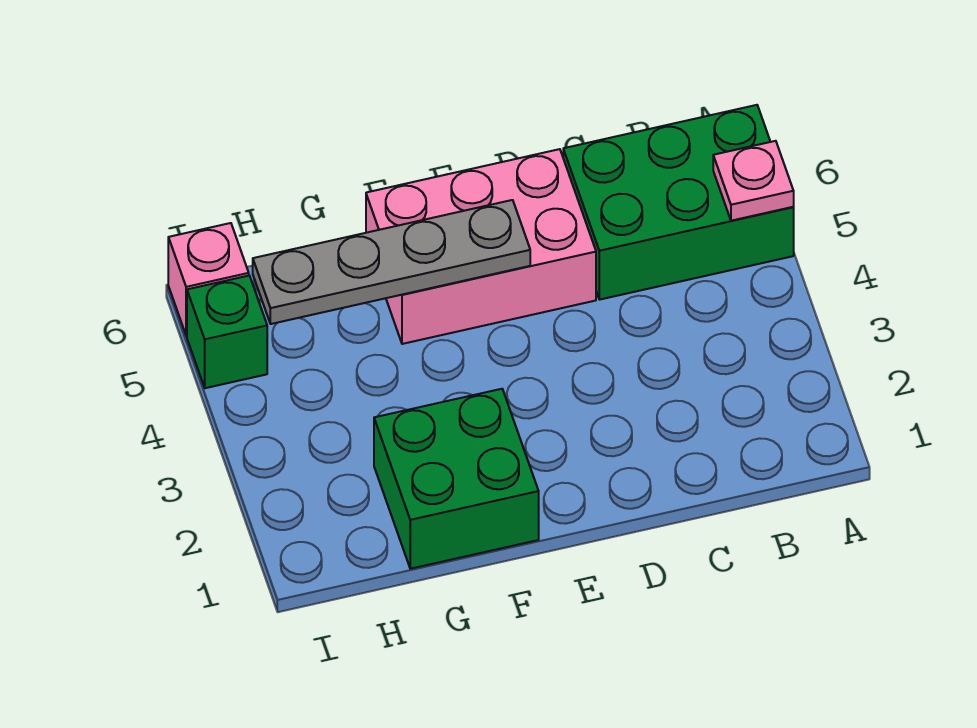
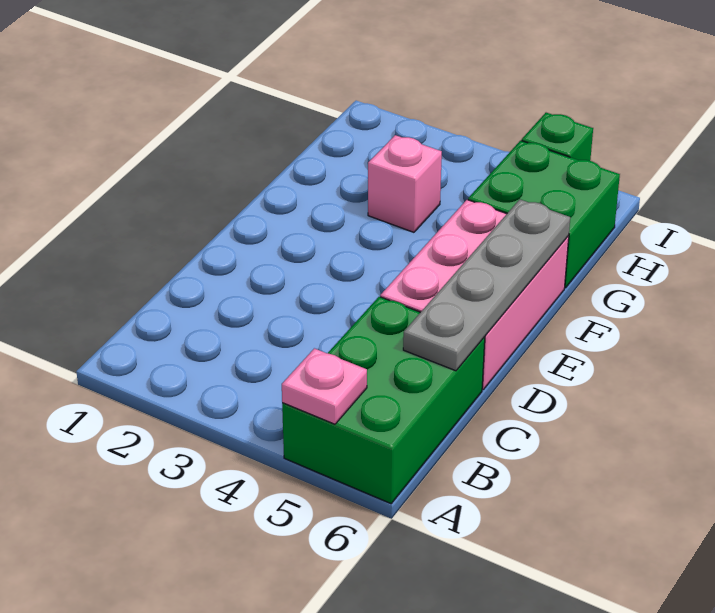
grey 1x4 plate [253,200,530,324] -> grey 1x4 plate moved to [403,199,570,371]
green 2x2 brick [374,389,539,569] -> green 2x2 brick moved to [468,141,620,288]
pink 1x1 brick [168,223,249,336] -> pink 1x1 brick moved to [368,135,442,232]

